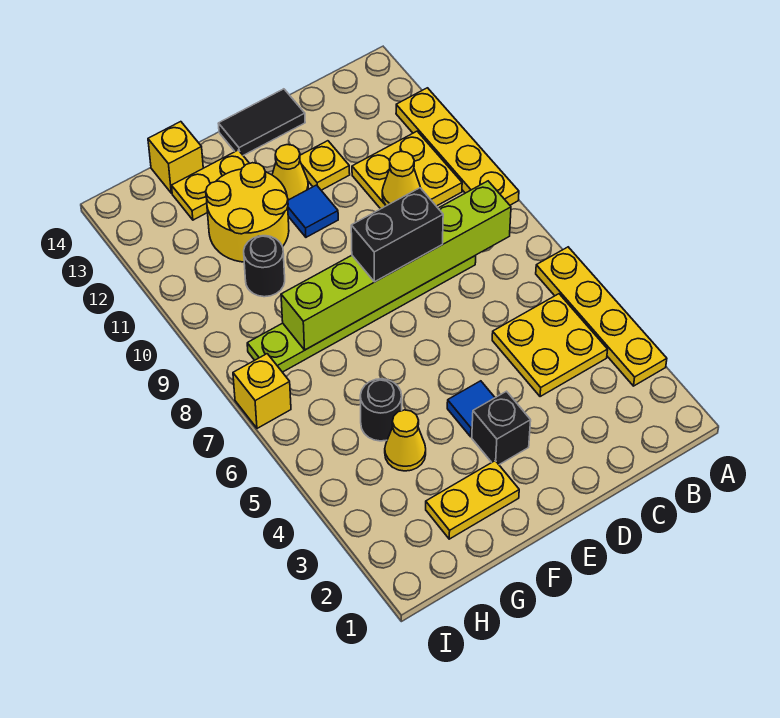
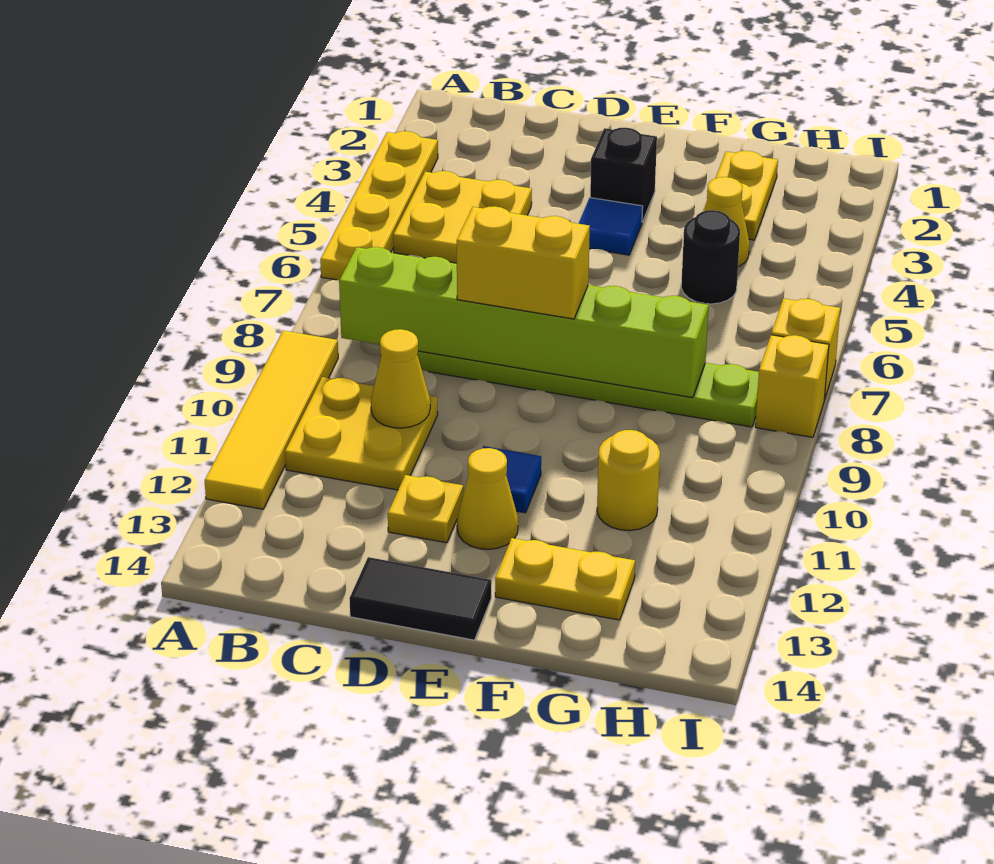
yellow 1x4 plate [396,88,519,205] -> yellow 1x4 tile [205,331,338,509]
black 1x2 brick [351,188,443,282] -> yellow 1x2 brick [457,206,590,319]
yellow 1x2 plate [426,461,519,539] -> yellow 1x2 plate turned to [703,151,778,240]
yellow 2x2 round brick [206,163,289,262] -> yellow 1x1 round brick [597,430,660,531]
black 1x1 round brick [244,236,285,297] -> none
yellow 1x1 brick [148,122,203,193] -> yellow 1x1 brick moved to [755,335,829,437]

